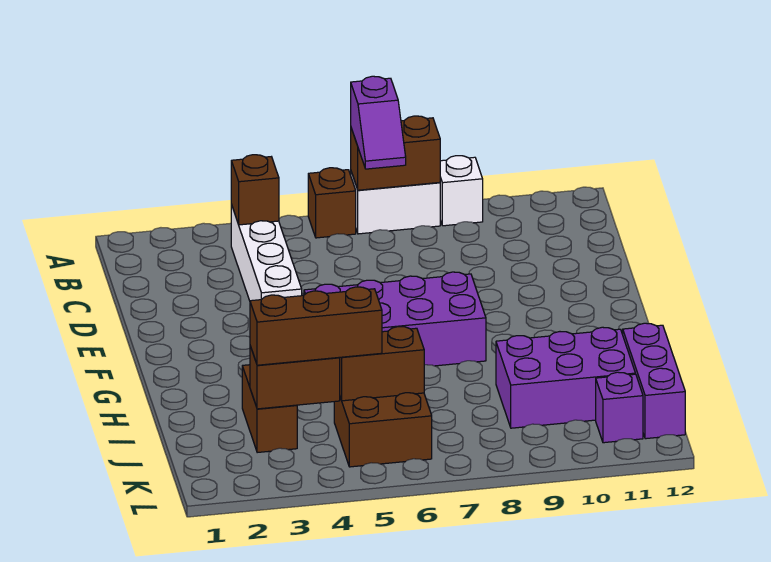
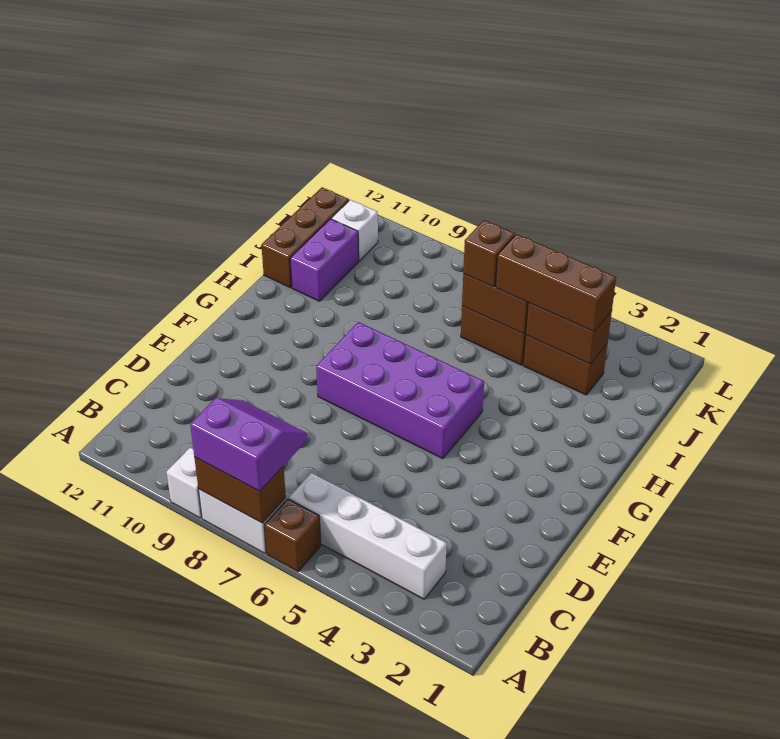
purple 1x2 slope [351,76,406,169] -> purple 2x2 slope [190,398,308,491]
white 1x4 brick [231,205,302,301] -> white 1x4 brick turned to [289,473,447,599]
brown 1x1 brick [231,155,279,225] -> brown 1x1 brick moved to [463,220,515,287]
brown 1x2 brick [242,365,297,453] -> brown 1x2 brick turned to [523,335,608,395]
purple 2x3 brick [496,327,635,428] -> purple 1x2 brick [290,219,359,301]
purple 1x3 brick [623,323,685,439] -> brown 1x3 brick [261,187,349,288]
purple 1x1 brick [596,372,643,443] -> white 1x1 brick [331,200,378,261]

